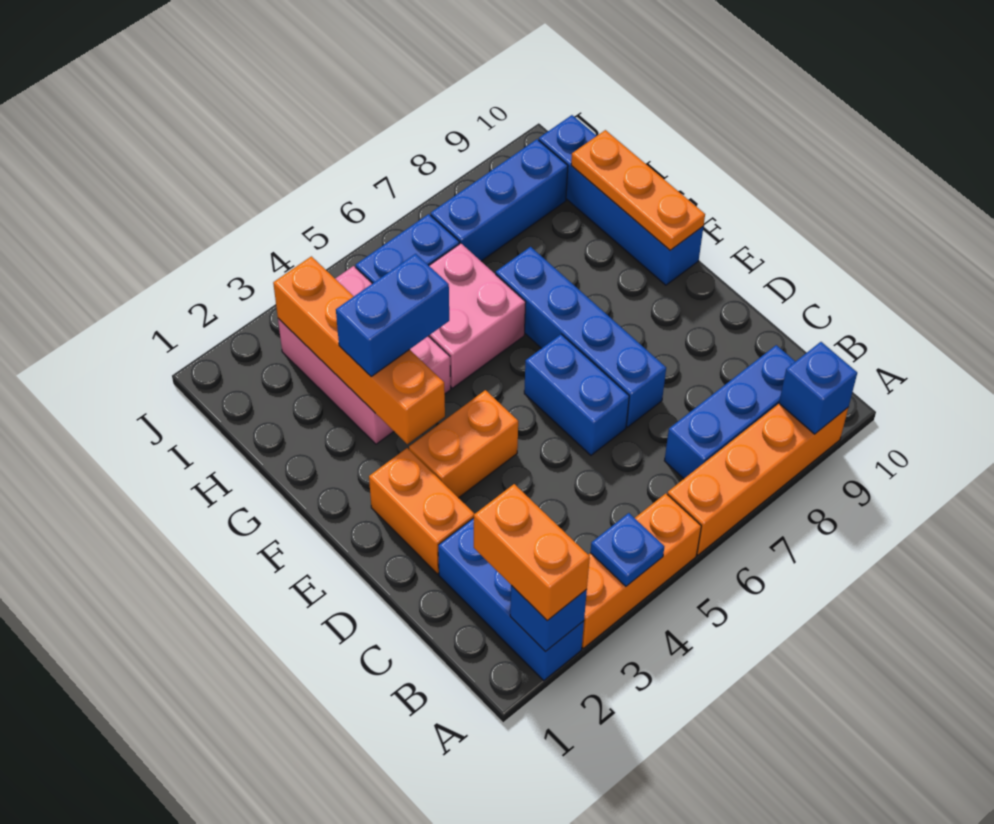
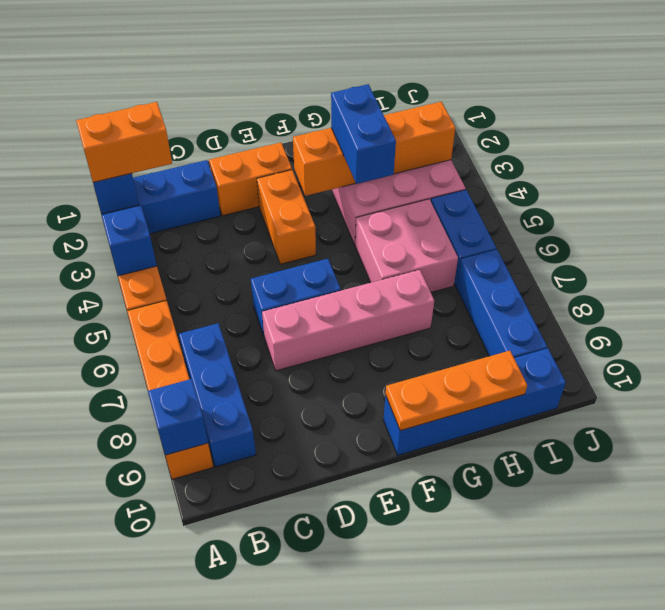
blue 1x1 plate [590,513,664,586] -> blue 1x1 brick [102,206,157,276]
blue 1x4 brick [496,247,666,427] -> pink 1x4 brick [262,270,434,371]

